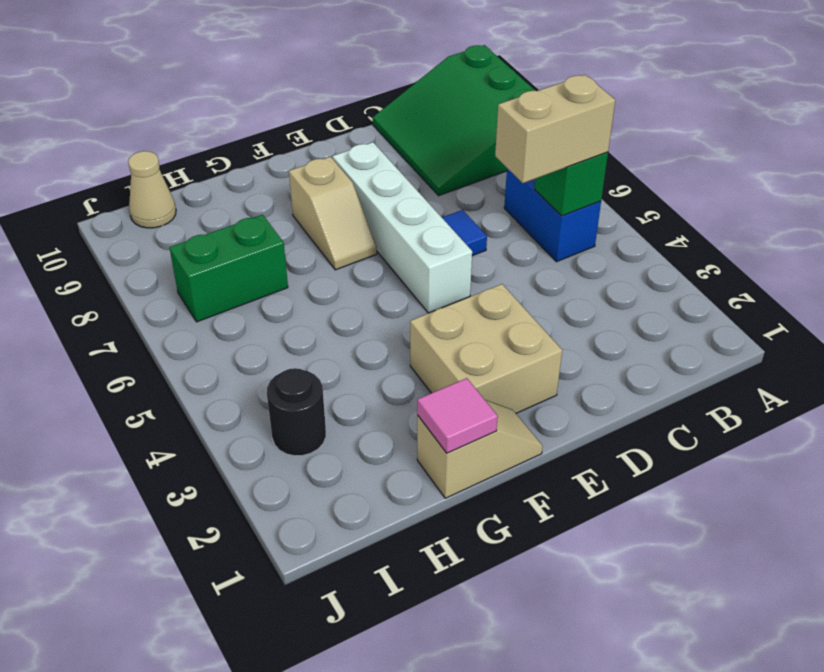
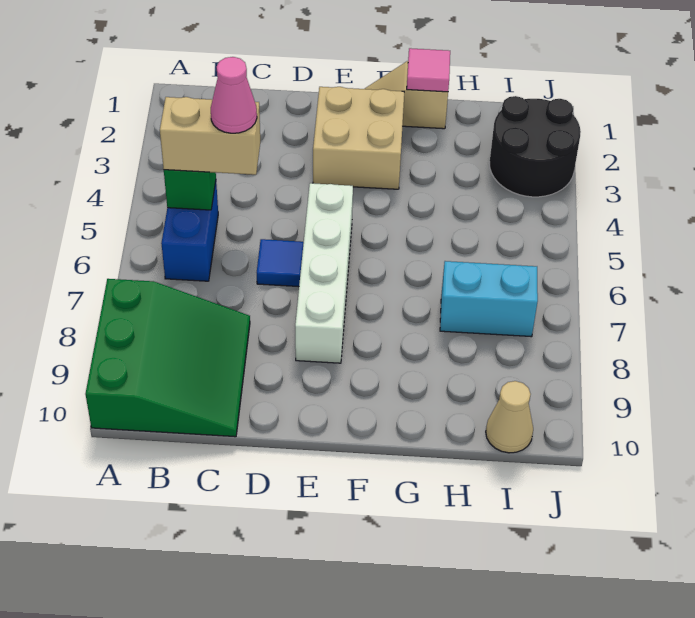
none -> pink 1x1 cone [211,57,257,133]
tan 1x2 slope [289,157,377,270] -> none
green 1x2 brick [169,215,288,322] -> cyan 1x2 brick [440,261,538,337]
black 1x1 round brick [267,368,326,456] -> black 2x2 round brick [489,96,581,197]

